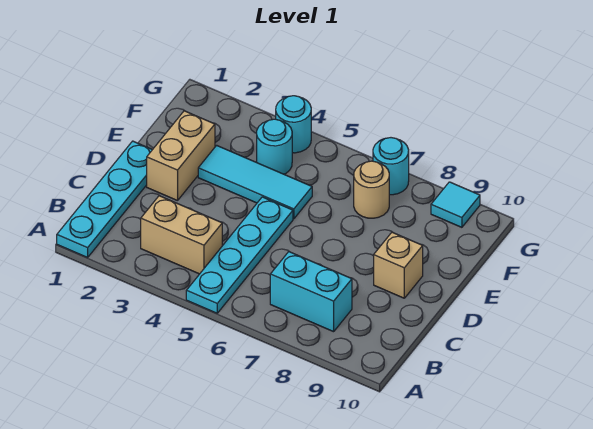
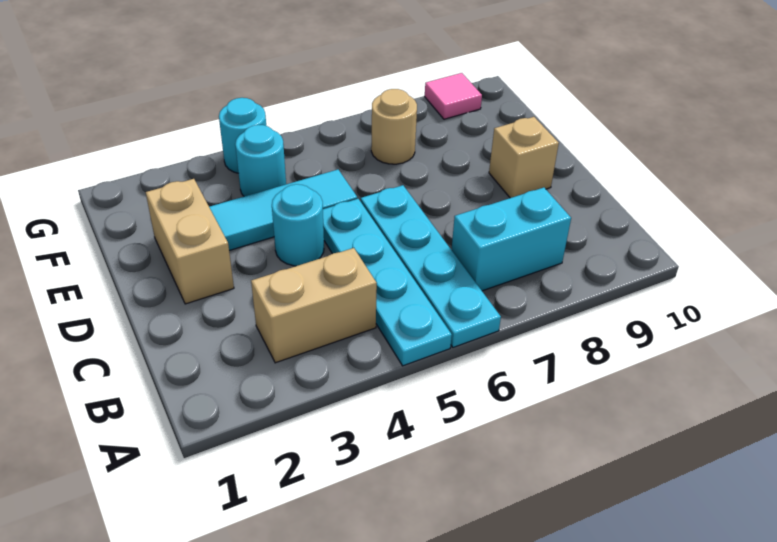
cyan 1x4 plate [57,141,152,257] -> cyan 1x4 plate moved to [361,185,501,347]
cyan 1x1 round brick [373,138,409,195] -> cyan 1x1 round brick moved to [272,184,324,266]
cyan 1x1 tile [431,182,480,227] -> pink 1x1 tile [425,73,482,119]

